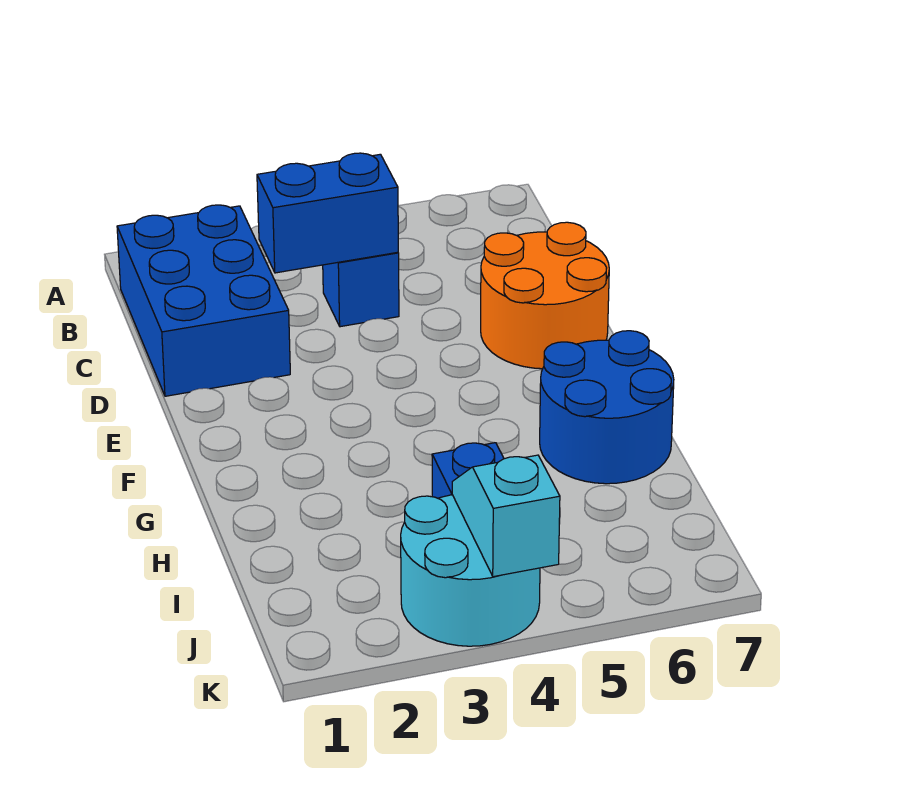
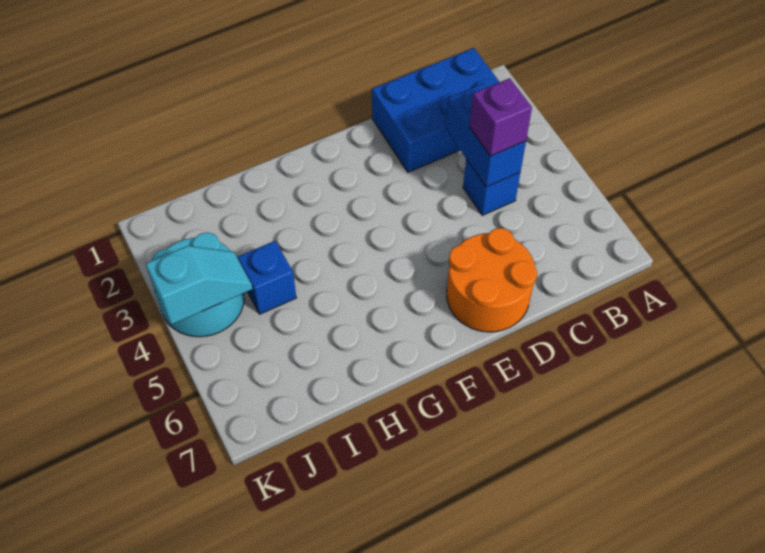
none -> purple 1x1 brick [469,78,532,156]
blue 2x2 round brick [540,331,674,484] -> none

